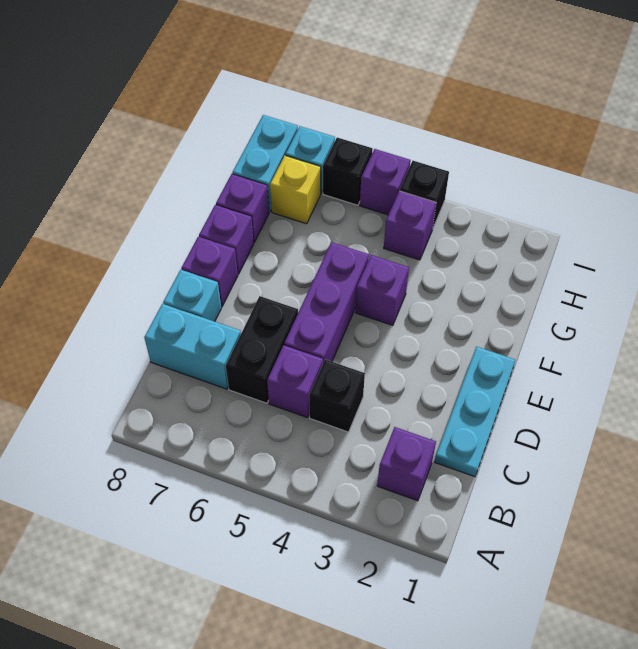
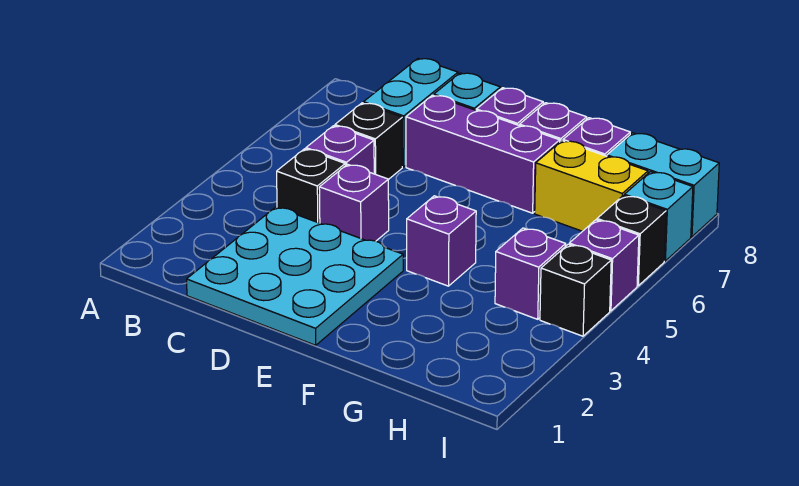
purple 1x1 brick [377,427,436,501] -> purple 1x1 brick moved to [319,164,389,241]
cyan 1x3 plate [435,347,515,477] -> cyan 3x3 plate [187,207,403,345]
black 1x2 brick [226,296,298,403] -> black 1x1 brick [335,103,403,180]
purple 1x3 brick [284,242,369,362] -> purple 1x3 brick moved to [406,95,560,213]
yellow 1x1 brick [270,155,321,224] -> yellow 1x2 brick [535,141,648,231]

